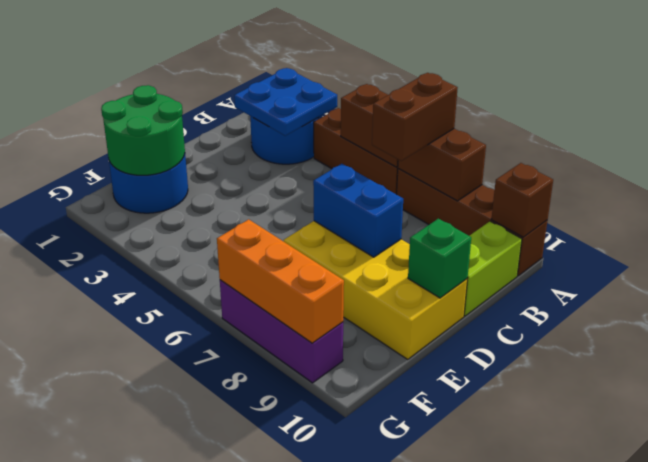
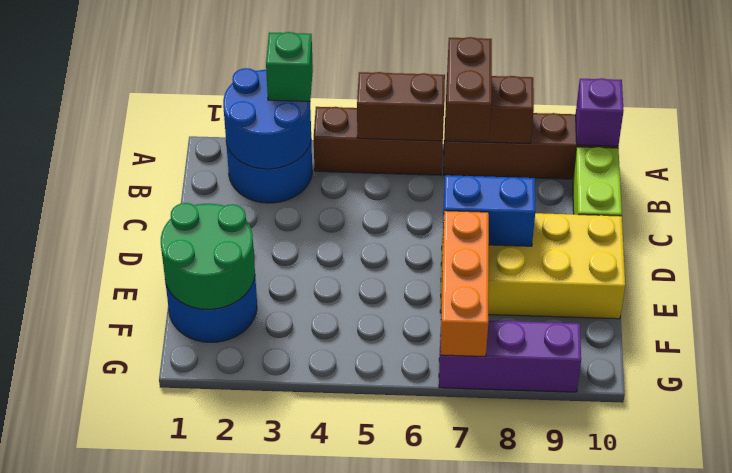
blue 2x2 plate [234,68,337,136] -> blue 2x2 round brick [223,68,311,169]
brown 1x1 brick [491,163,553,237] -> purple 1x1 brick [576,78,624,146]
green 1x1 brick [408,219,471,298] -> green 1x1 brick moved to [266,32,313,101]
orange 1x3 brick [217,219,344,343] -> orange 1x3 brick turned to [440,211,489,357]

